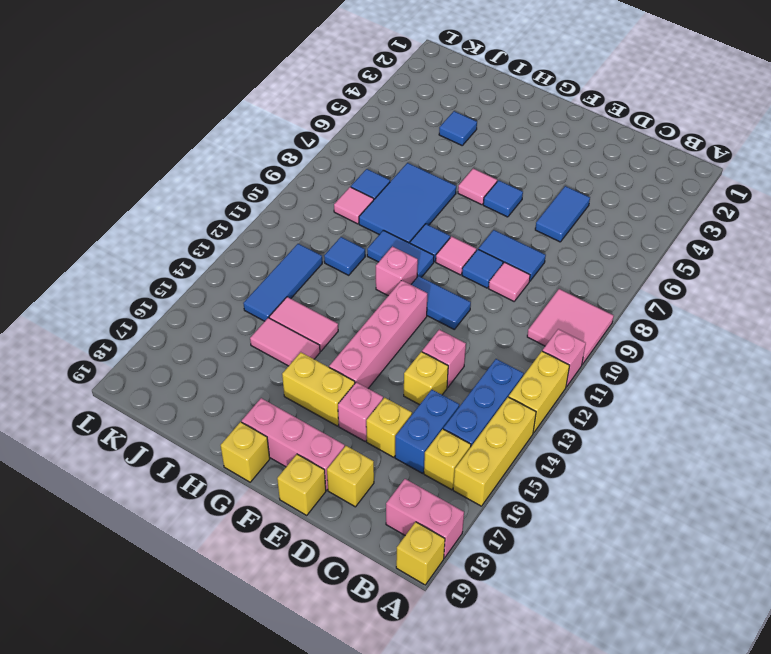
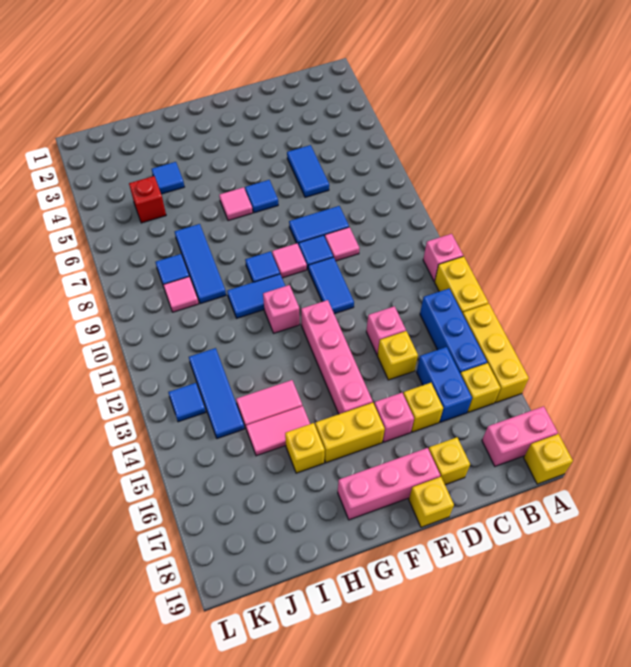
pink 2x2 tile [527,289,614,365] -> none
blue 1x2 tile [411,276,471,329] -> blue 1x2 tile turned to [308,257,354,314]
yellow 1x1 brick [221,422,270,482] -> yellow 1x1 brick moved to [285,423,325,473]
blue 2x3 tile [359,163,456,243] -> blue 1x3 tile [175,224,226,304]
blue 1x1 tile [324,237,365,275] -> blue 1x1 tile moved to [168,383,206,422]
none -> red 1x1 brick [129,176,166,223]

